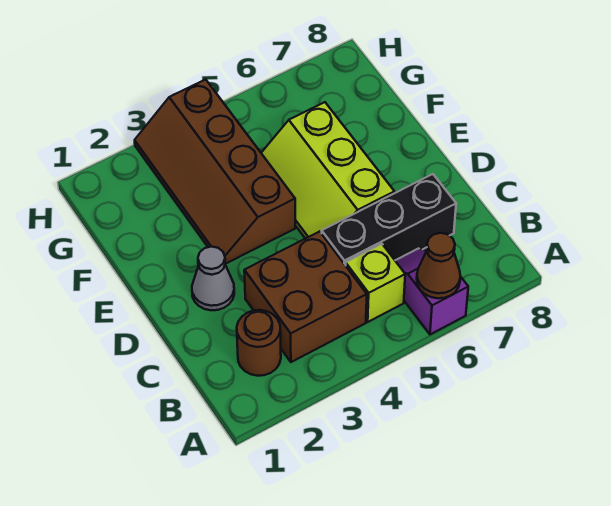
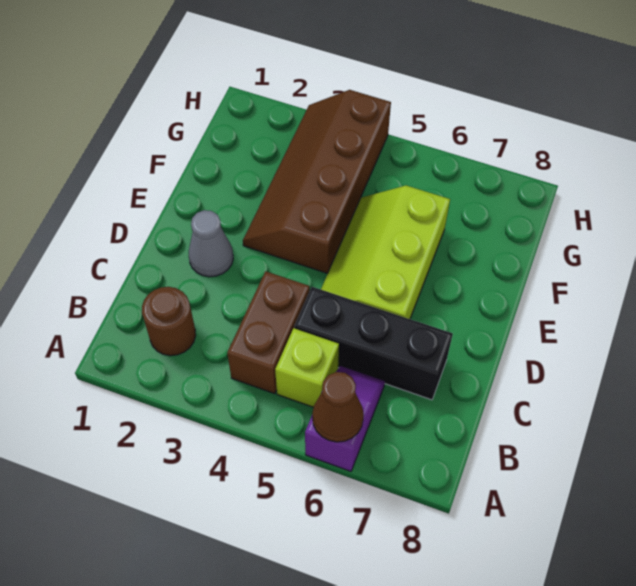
brown 2x2 brick [244,231,367,362] -> brown 1x2 brick [227,271,310,394]

